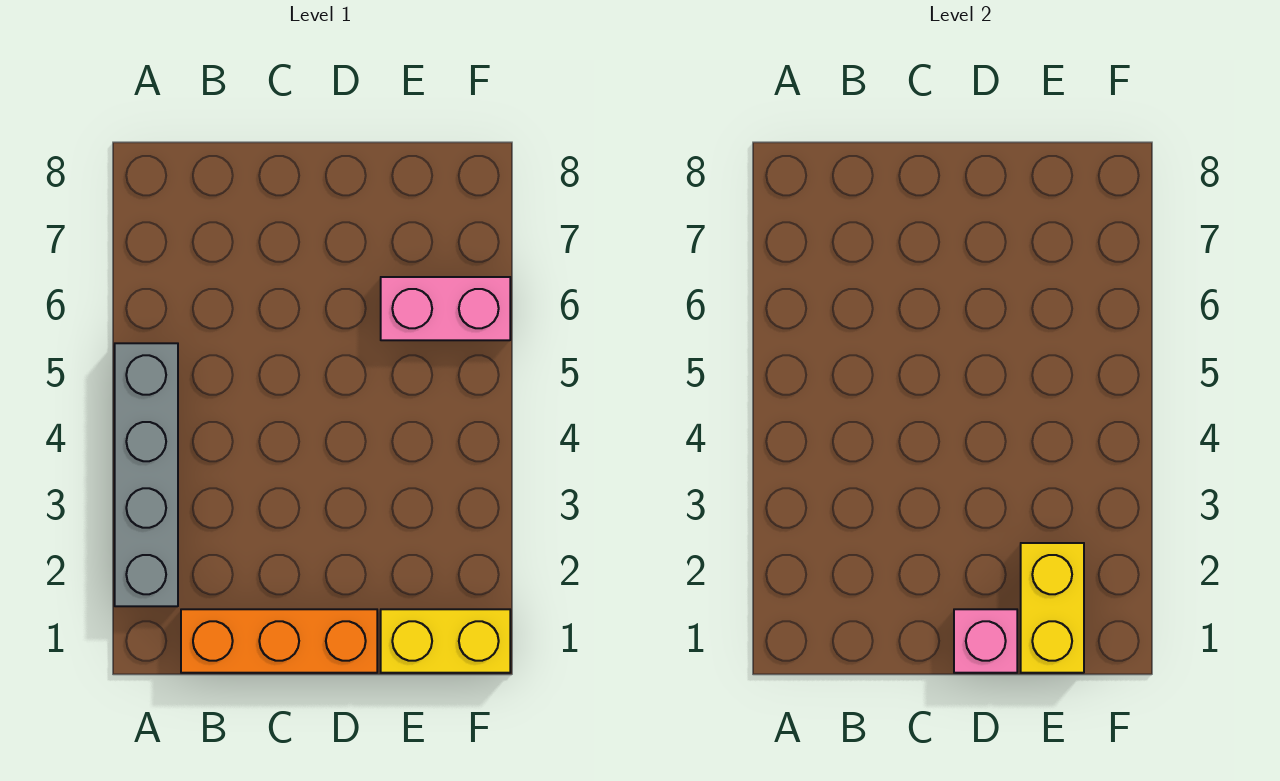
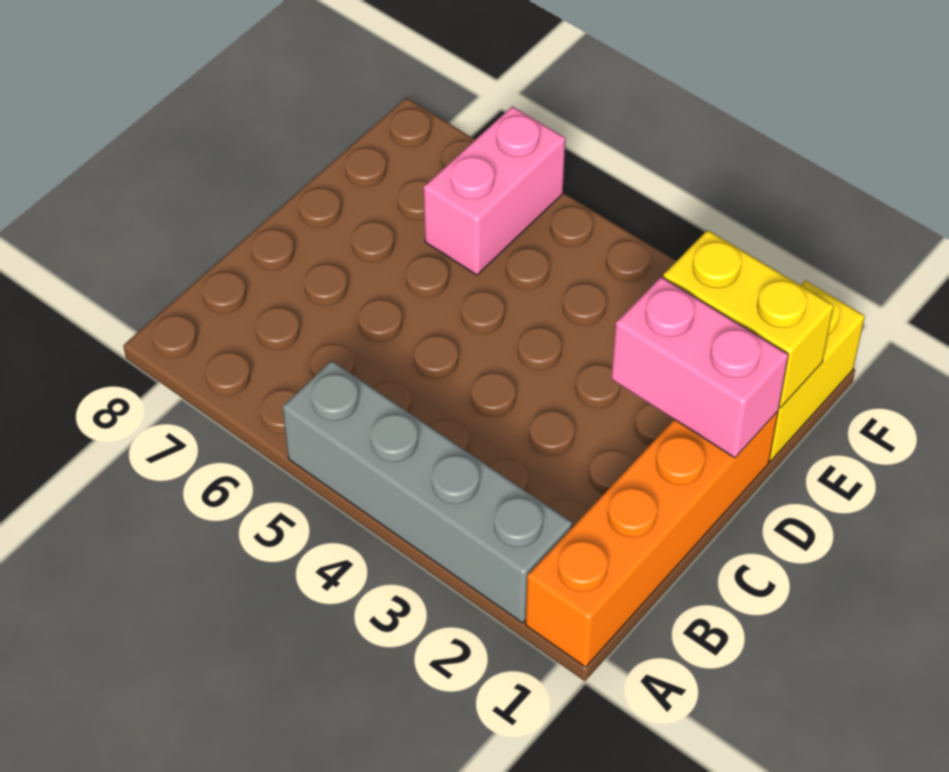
orange 1x3 brick [181,609,377,673] -> orange 1x4 brick [526,411,778,667]
pink 1x1 brick [954,609,1017,673] -> pink 1x2 brick [611,277,788,458]

